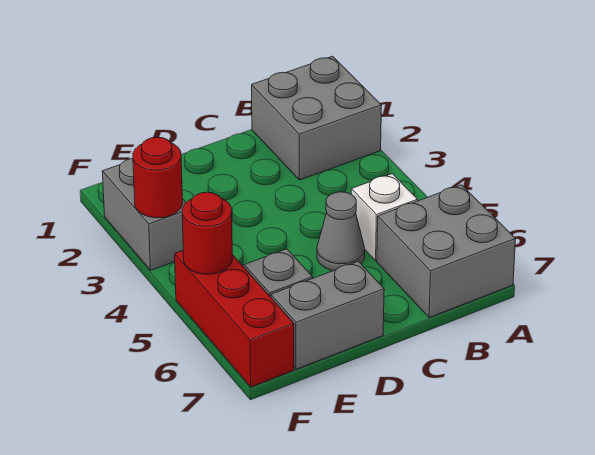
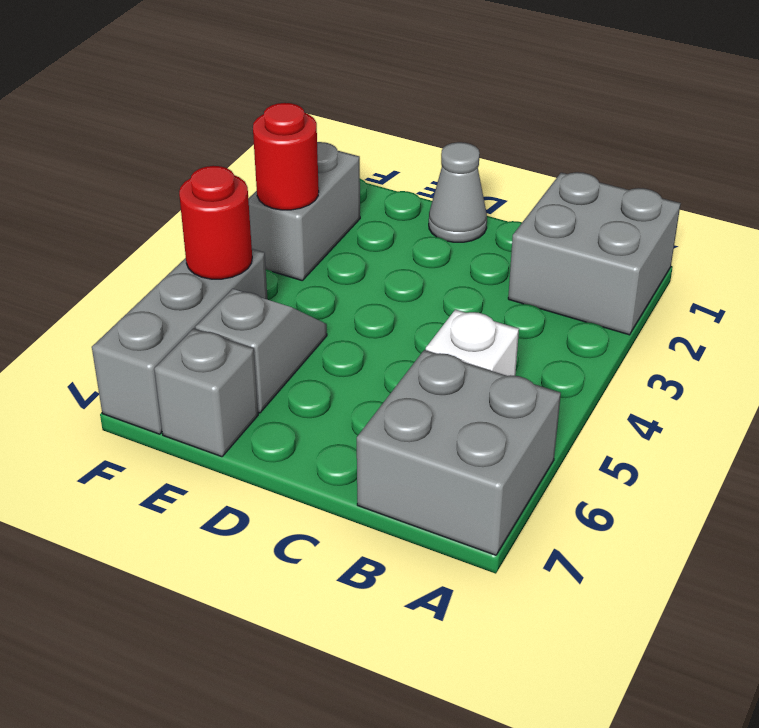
grey 1x1 cone [317,192,365,271] -> grey 1x1 cone moved to [429,142,487,242]
grey 1x2 brick [271,261,384,369] -> grey 1x1 brick [154,329,258,457]
red 1x3 brick [175,251,294,387] -> grey 1x3 brick [92,249,267,434]

